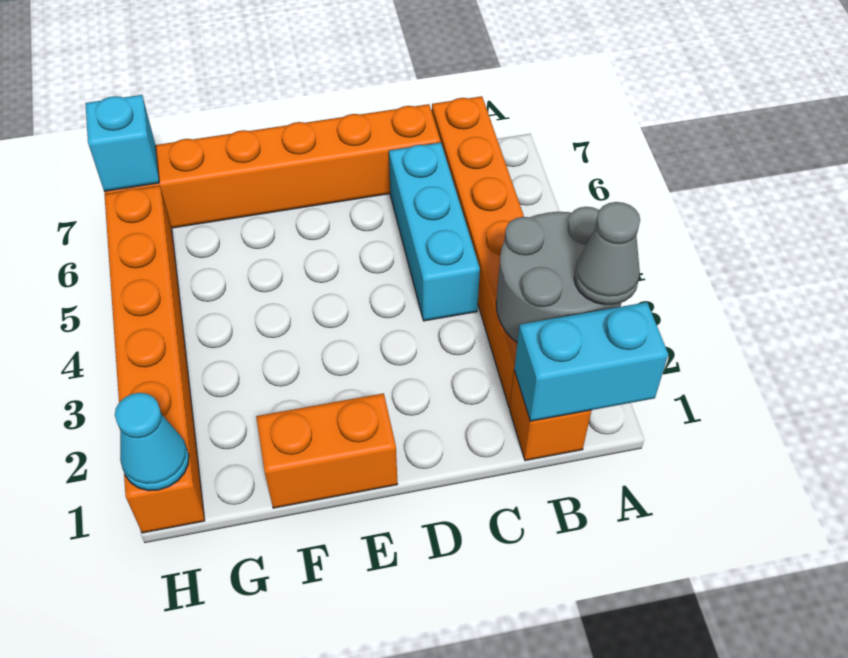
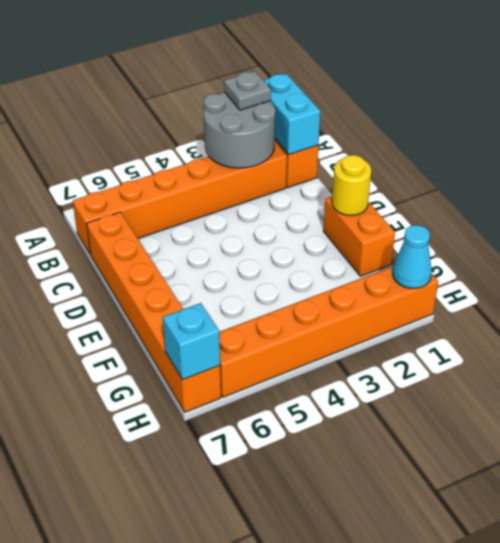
grey 1x1 cone [574,202,640,305] -> grey 1x1 plate [224,71,271,110]
cyan 1x3 brick [389,142,480,321] -> none
none -> yellow 1x1 round brick [332,155,371,215]

